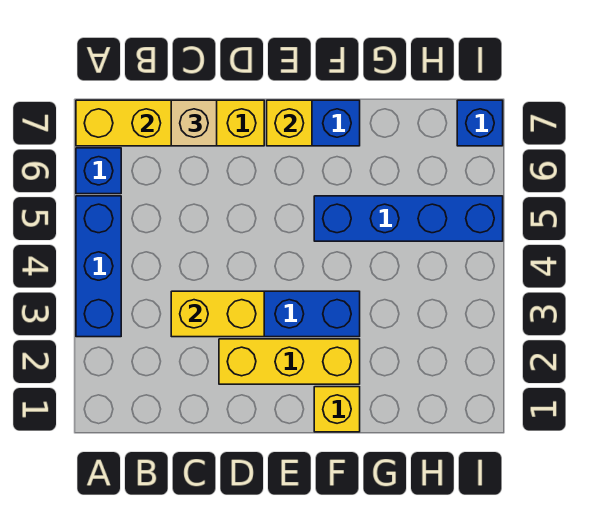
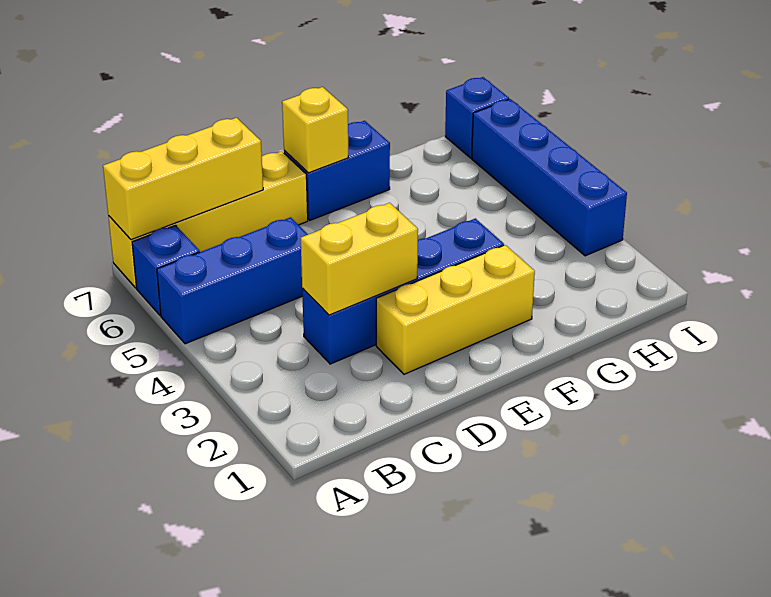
blue 1x3 brick [76,196,121,337] -> blue 1x3 brick turned to [157,217,308,344]
tan 1x1 brick [171,100,217,146] -> none
yellow 1x1 brick [314,387,360,432] -> none
blue 1x4 brick [314,196,503,241] -> blue 1x4 brick turned to [472,99,627,256]

